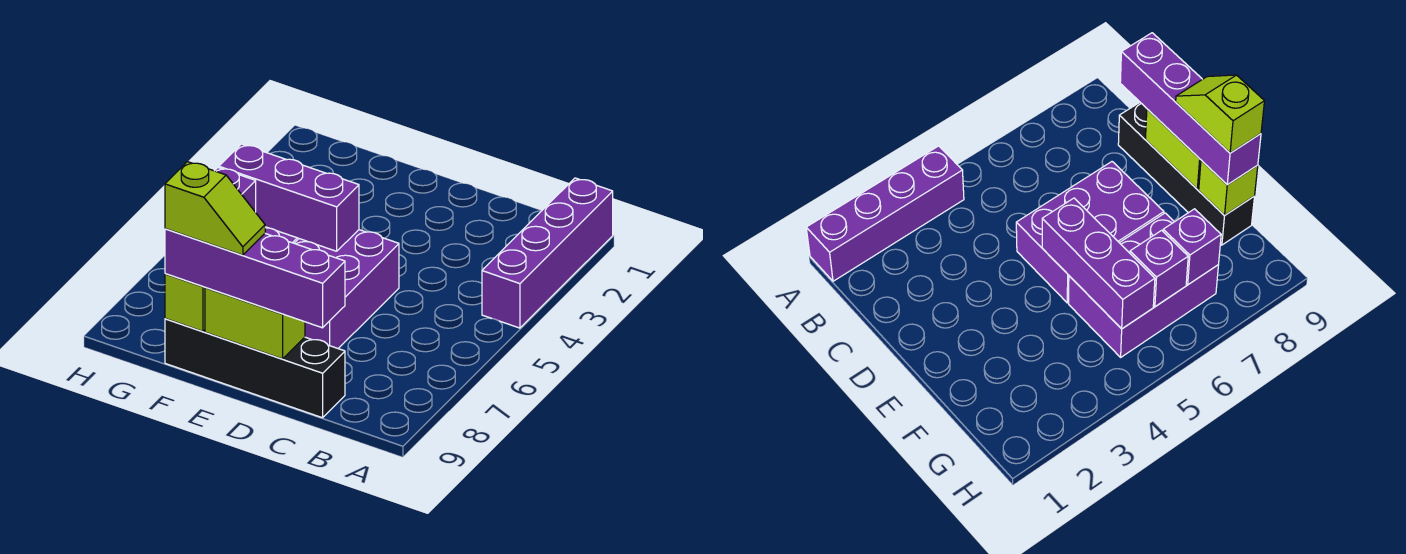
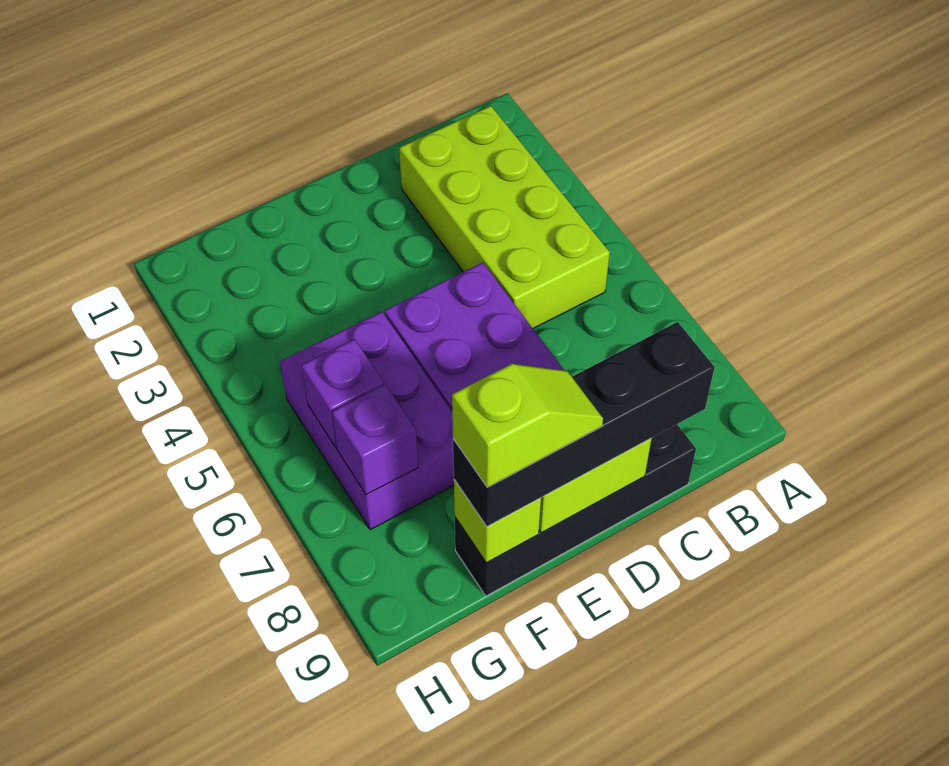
purple 1x4 brick [482,178,613,328] -> none
none -> lime 2x4 brick [399,106,610,328]
purple 1x4 brick [165,229,345,328] -> black 1x4 brick [453,322,715,527]
purple 1x3 brick [219,144,359,251] -> none

